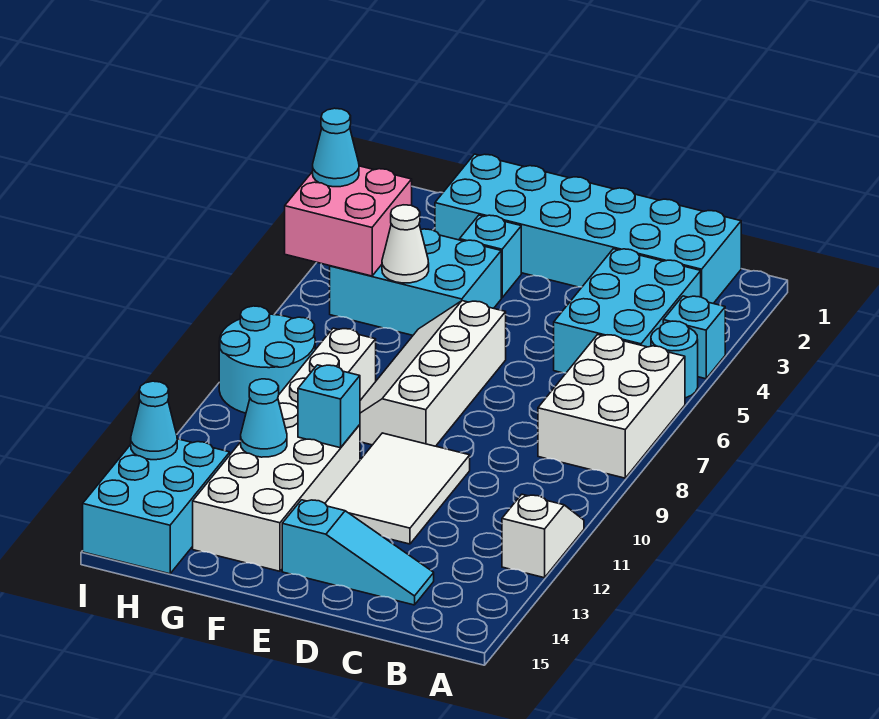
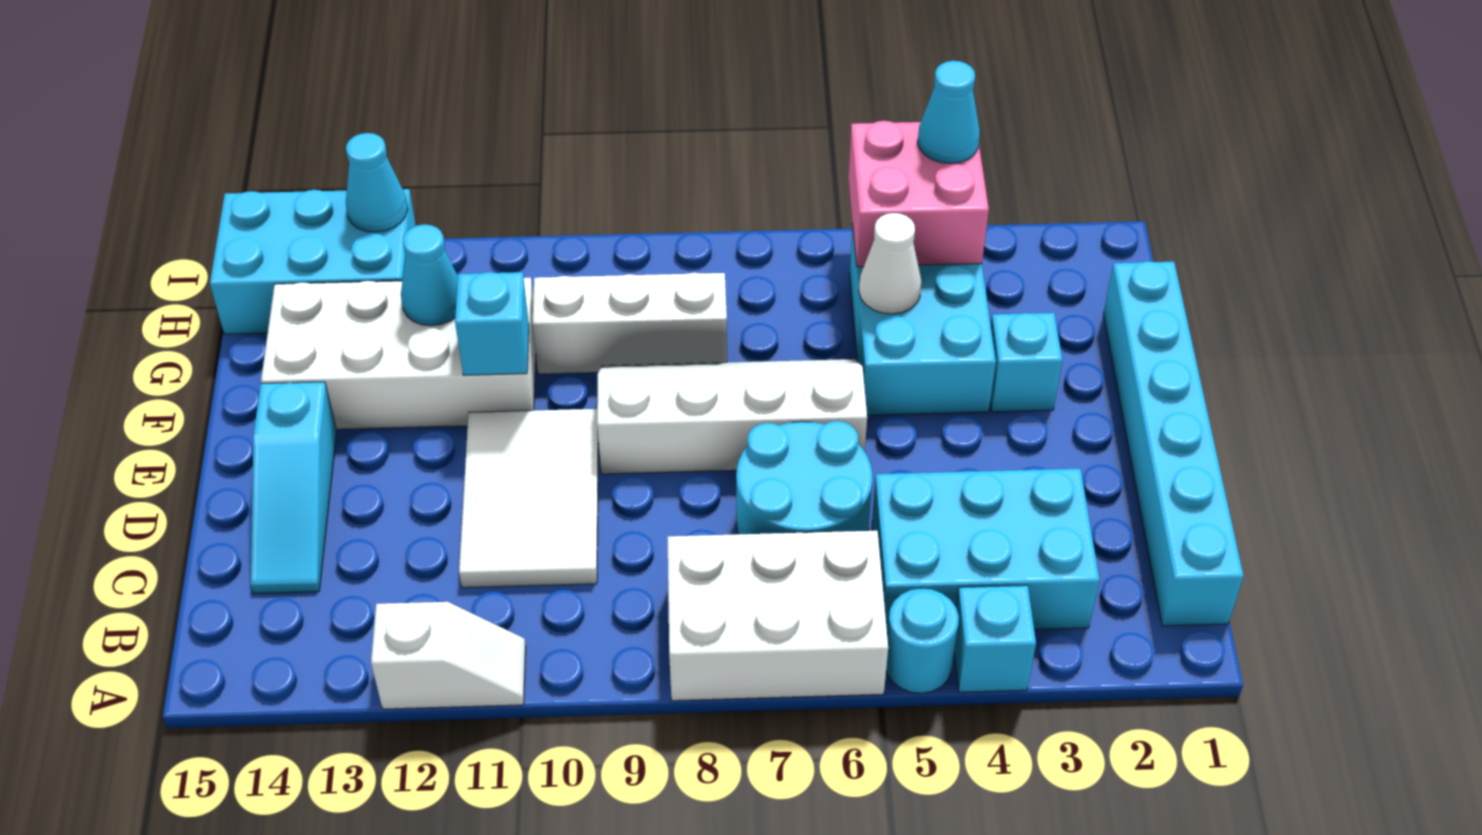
cyan 2x6 brick [435,154,741,303] -> cyan 1x6 brick [1104,261,1244,626]
white 2x3 tile [325,433,470,544] -> white 2x3 tile turned to [459,409,599,588]
cyan 2x2 round brick [219,306,315,413] -> cyan 2x2 round brick moved to [736,421,872,534]

